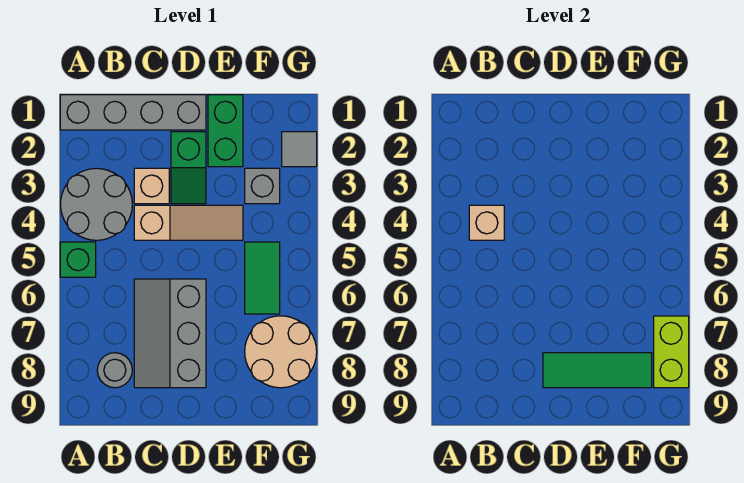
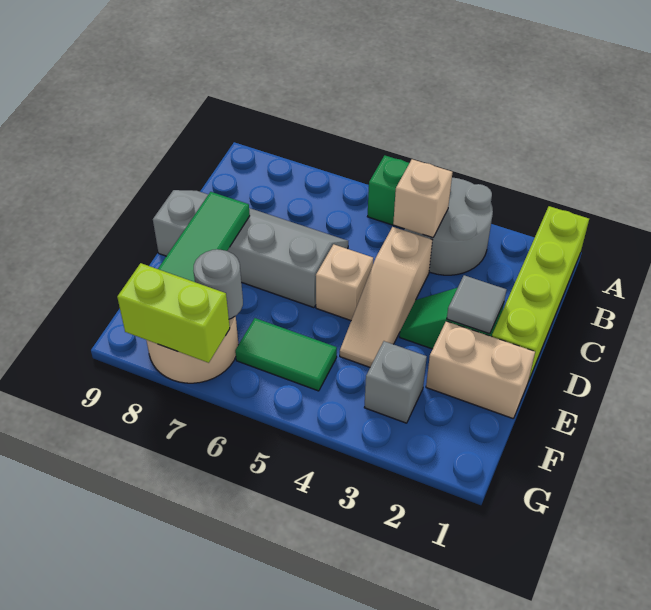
grey 1x4 brick [60,95,206,130] -> lime 1x4 brick [492,206,589,379]
grey 1x1 round brick [97,353,132,388] -> grey 1x1 round brick moved to [193,249,243,319]
tan 1x1 brick [134,168,169,204] -> tan 1x1 brick moved to [316,244,373,320]
grey 2x3 slope [134,279,206,388] -> grey 2x4 slope [153,190,348,308]
green 1x2 brick [208,95,243,167] -> tan 1x2 brick [426,321,535,418]
grey 1x1 tile [282,132,317,167] -> grey 1x1 tile moved to [447,275,507,334]

